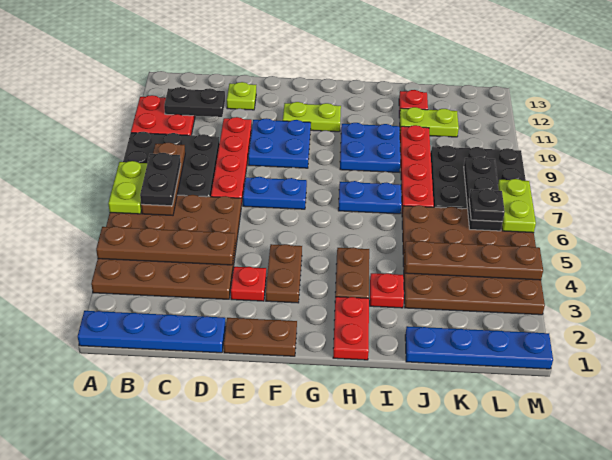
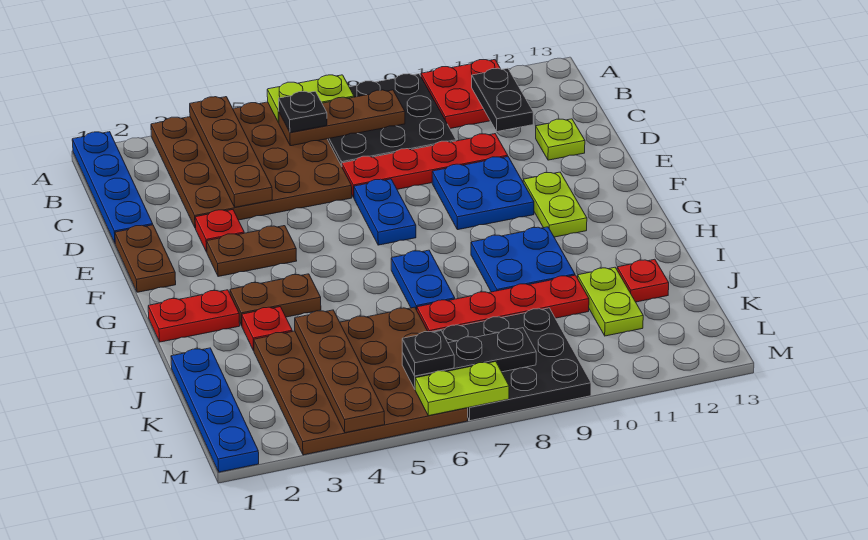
black 1x2 plate [140,153,181,206] -> black 1x1 plate [278,91,327,133]

